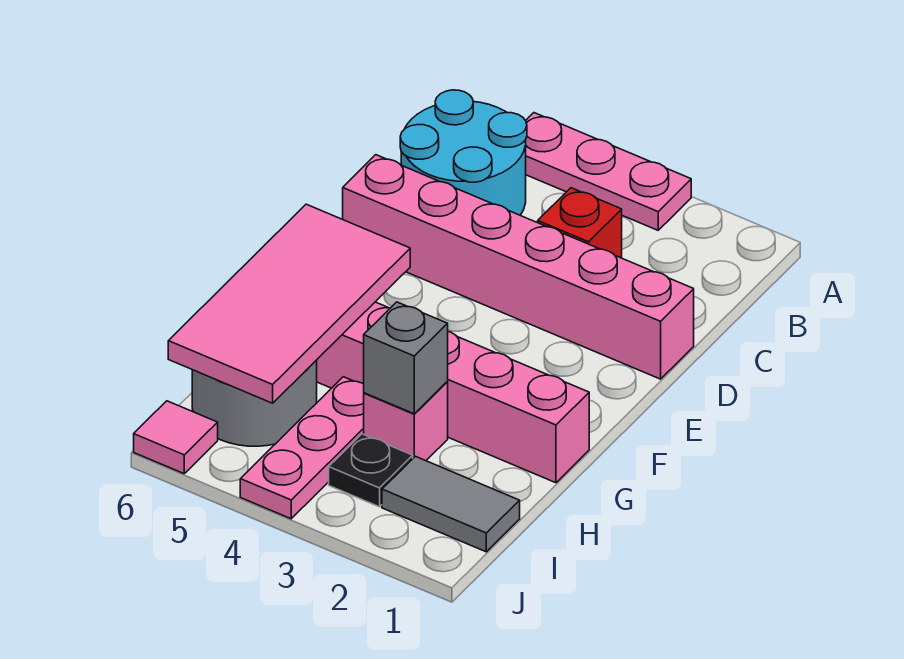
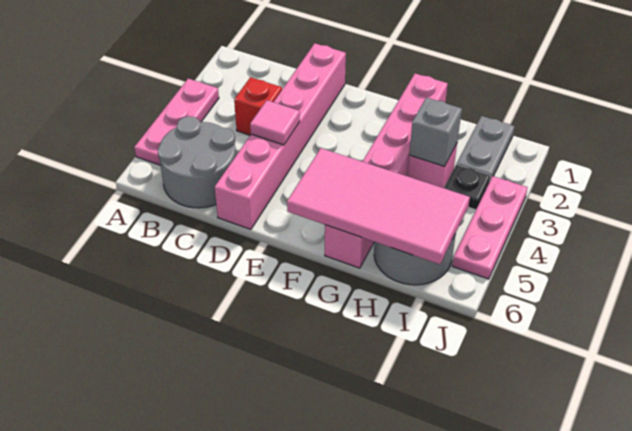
cyan 2x2 round brick [400,90,527,215] -> grey 2x2 round brick [158,116,236,208]
pink 1x3 plate [240,377,364,519] -> pink 1x3 plate turned to [452,176,528,279]
grey 1x2 tile [382,456,520,552] -> grey 1x2 plate [457,116,515,180]
pink 1x1 tile [134,401,218,474] -> pink 1x1 tile moved to [250,100,300,145]

